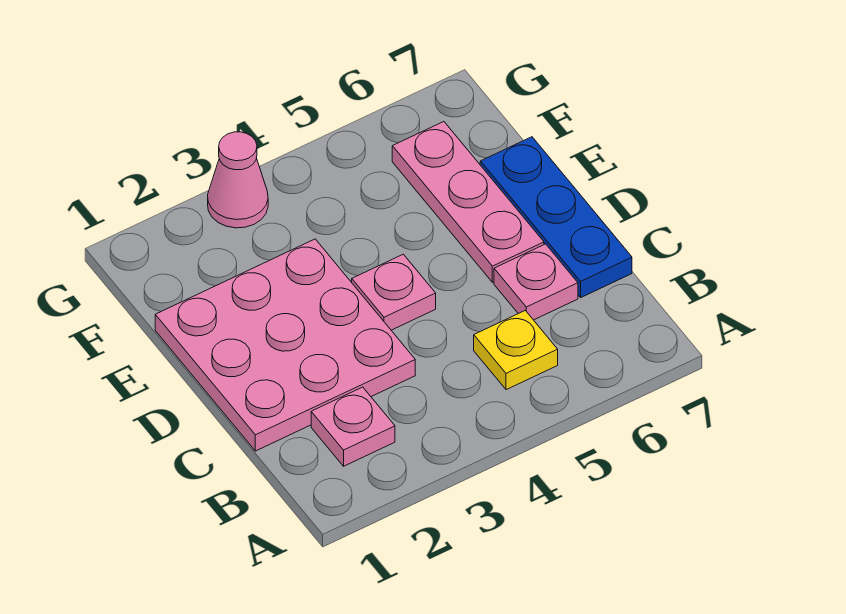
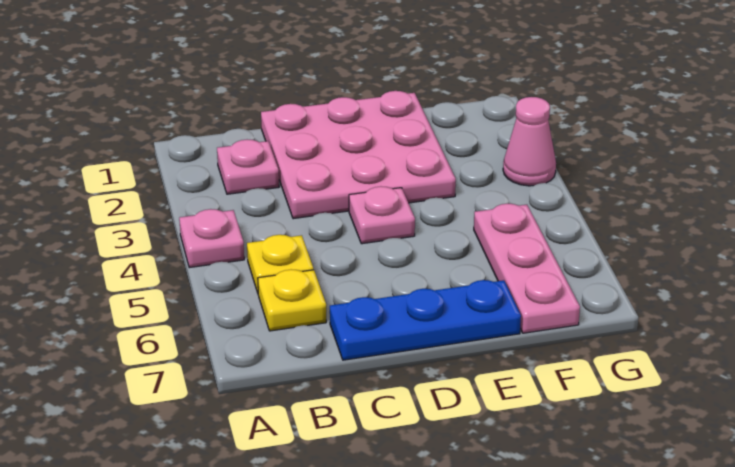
none -> yellow 1x1 plate [258,269,326,331]
pink 1x1 plate [494,244,578,320] -> pink 1x1 plate moved to [179,209,244,268]
pink 1x3 plate [392,122,544,282] -> pink 1x3 plate turned to [474,204,580,333]

